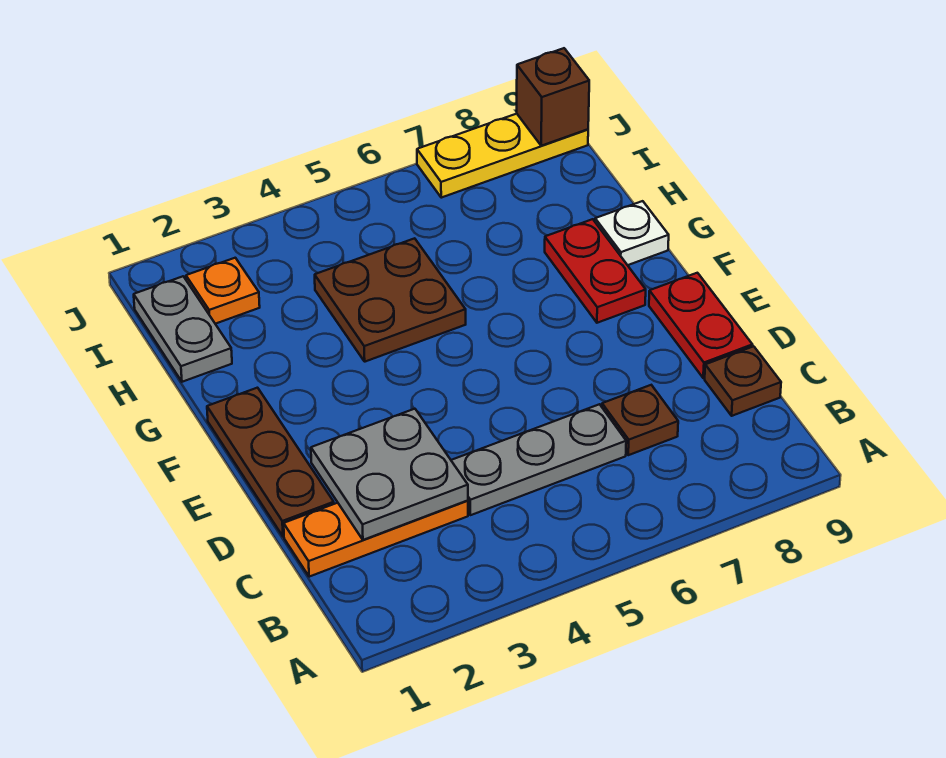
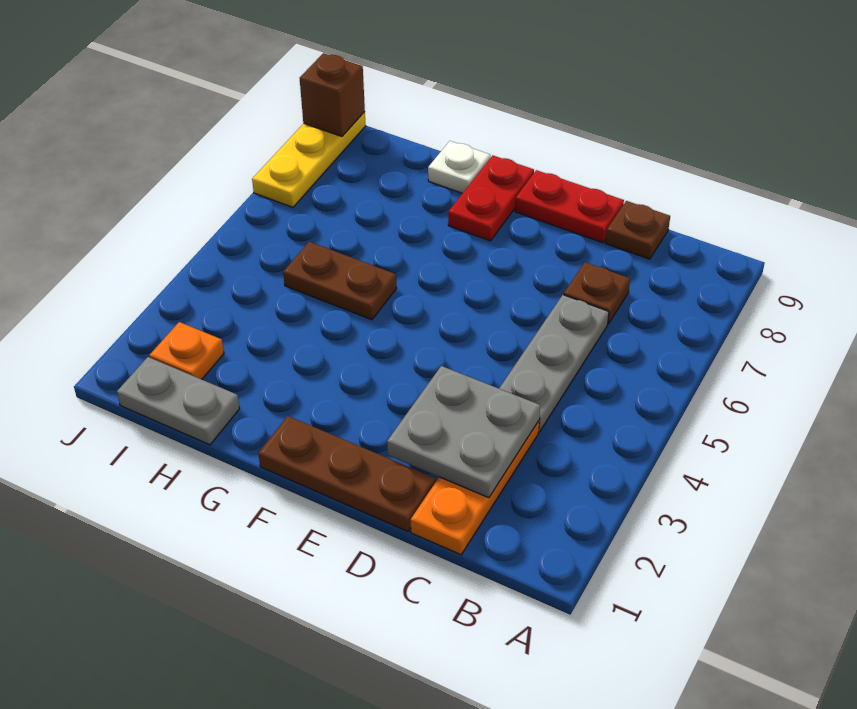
red 1x2 plate [545,219,646,323] -> red 1x2 plate turned to [448,155,534,241]
brown 2x2 plate [315,238,466,362] -> brown 1x2 plate [283,242,397,320]

